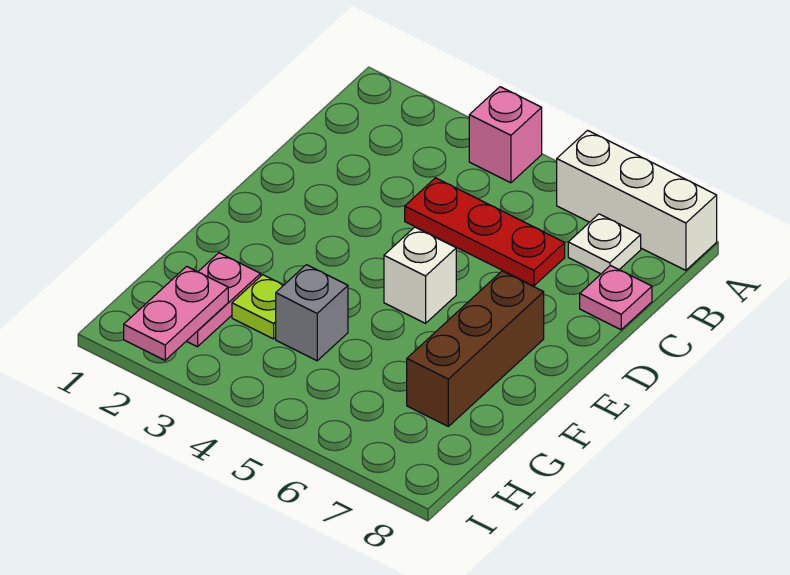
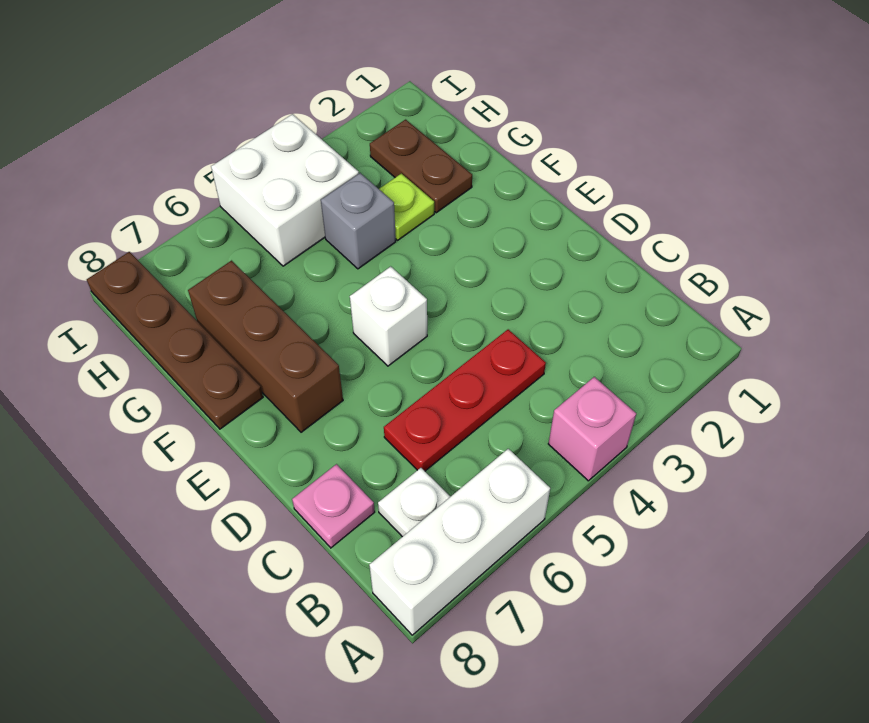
none -> brown 1x4 plate [87,252,263,429]
pink 1x2 plate [187,253,261,347] -> brown 1x2 plate [370,120,472,213]
pink 1x2 plate [124,266,228,360] -> none
none -> white 2x2 brick [211,114,359,266]

